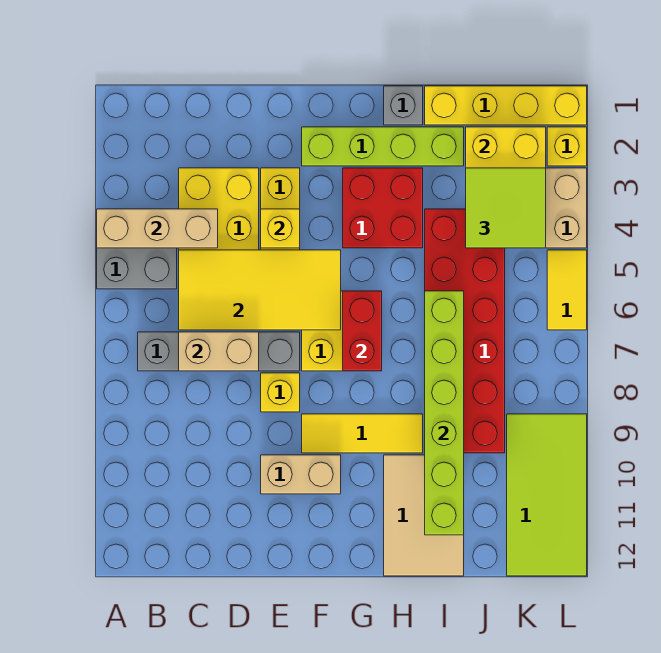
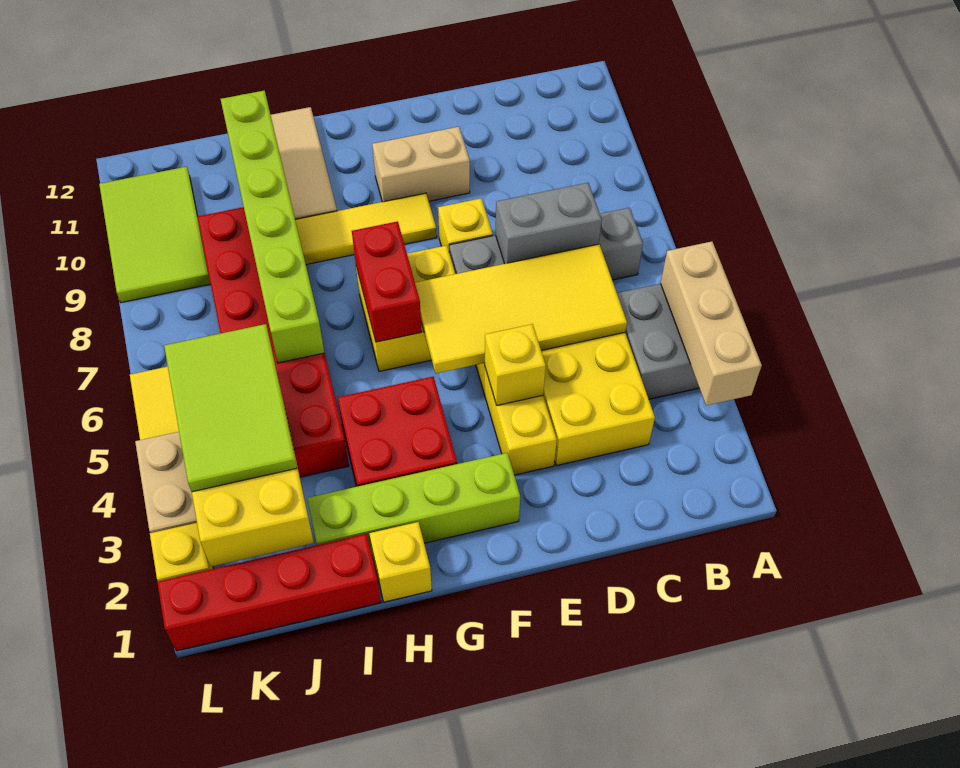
tan 1x3 brick [97,209,218,248] -> tan 1x3 brick turned to [661,242,762,405]
tan 1x2 brick [179,332,259,371] -> grey 1x2 brick [496,183,602,264]
grey 1x1 brick [384,86,423,125] -> yellow 1x1 brick [369,522,432,602]
yellow 1x4 brick [425,86,587,125] -> red 1x4 brick [157,534,381,651]
lime 2x2 tile [466,168,546,248] -> lime 2x3 tile [164,324,297,492]
lime 2x4 tile [507,414,587,576] -> lime 2x3 tile [99,167,211,303]

